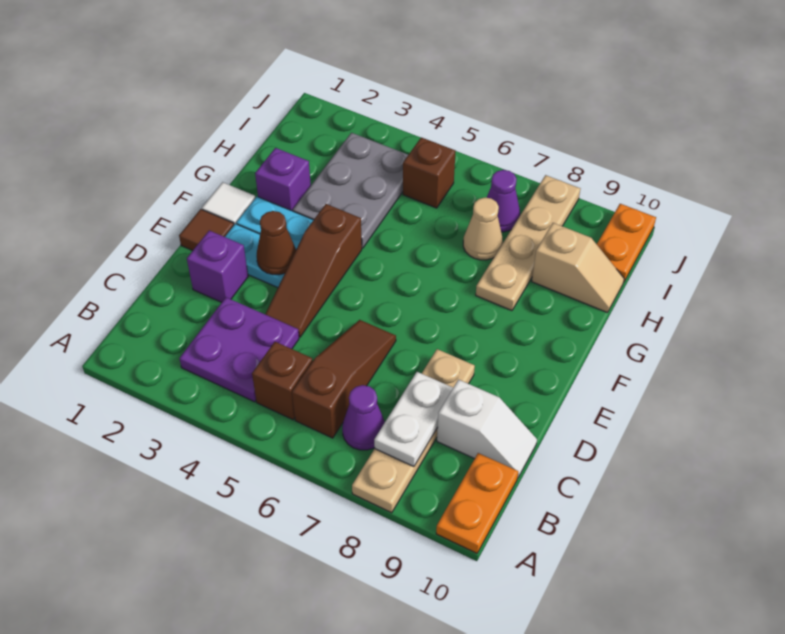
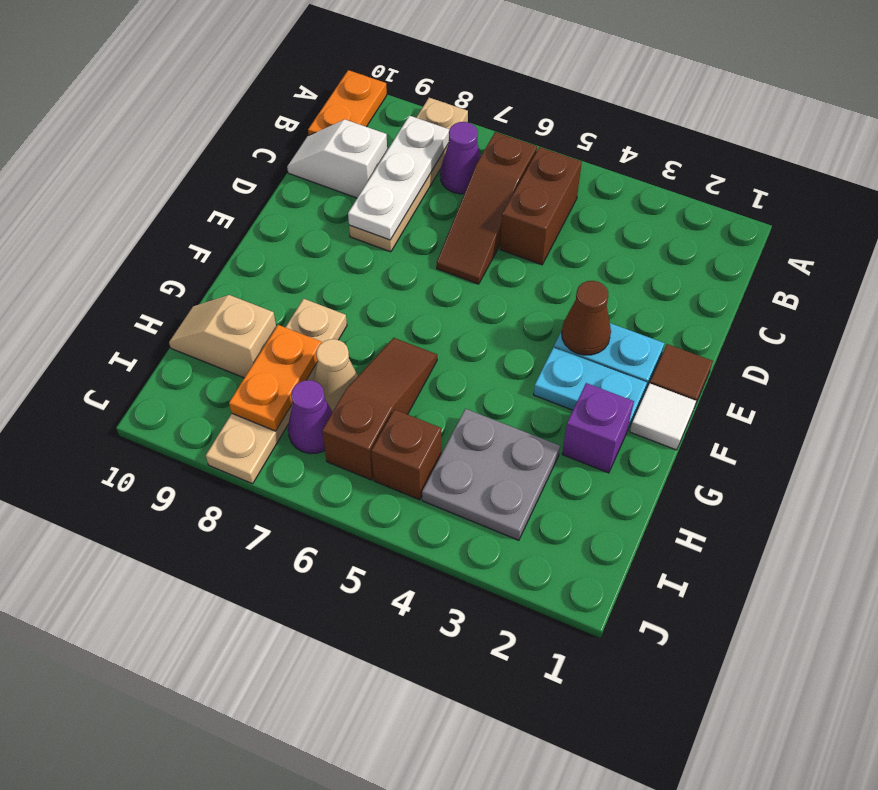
purple 2x2 plate [179,297,299,402] -> none
brown 1x1 brick [252,342,313,420] -> brown 1x2 brick [500,147,582,265]
white 1x2 plate [374,372,453,467] -> white 1x3 plate [348,116,449,240]
purple 1x1 brick [187,231,248,302] -> none
brown 1x3 slope [265,204,362,337] -> brown 1x3 slope moved to [322,338,437,480]
grey 2x3 plate [293,133,408,248] -> grey 2x2 plate [422,409,560,540]
orange 1x2 plate [597,204,656,283] -> orange 1x2 plate moved to [229,325,322,431]

